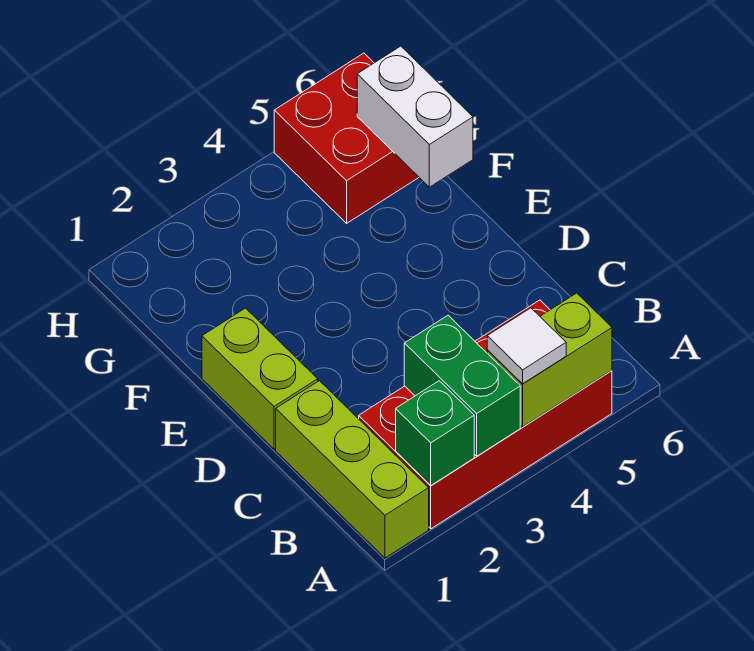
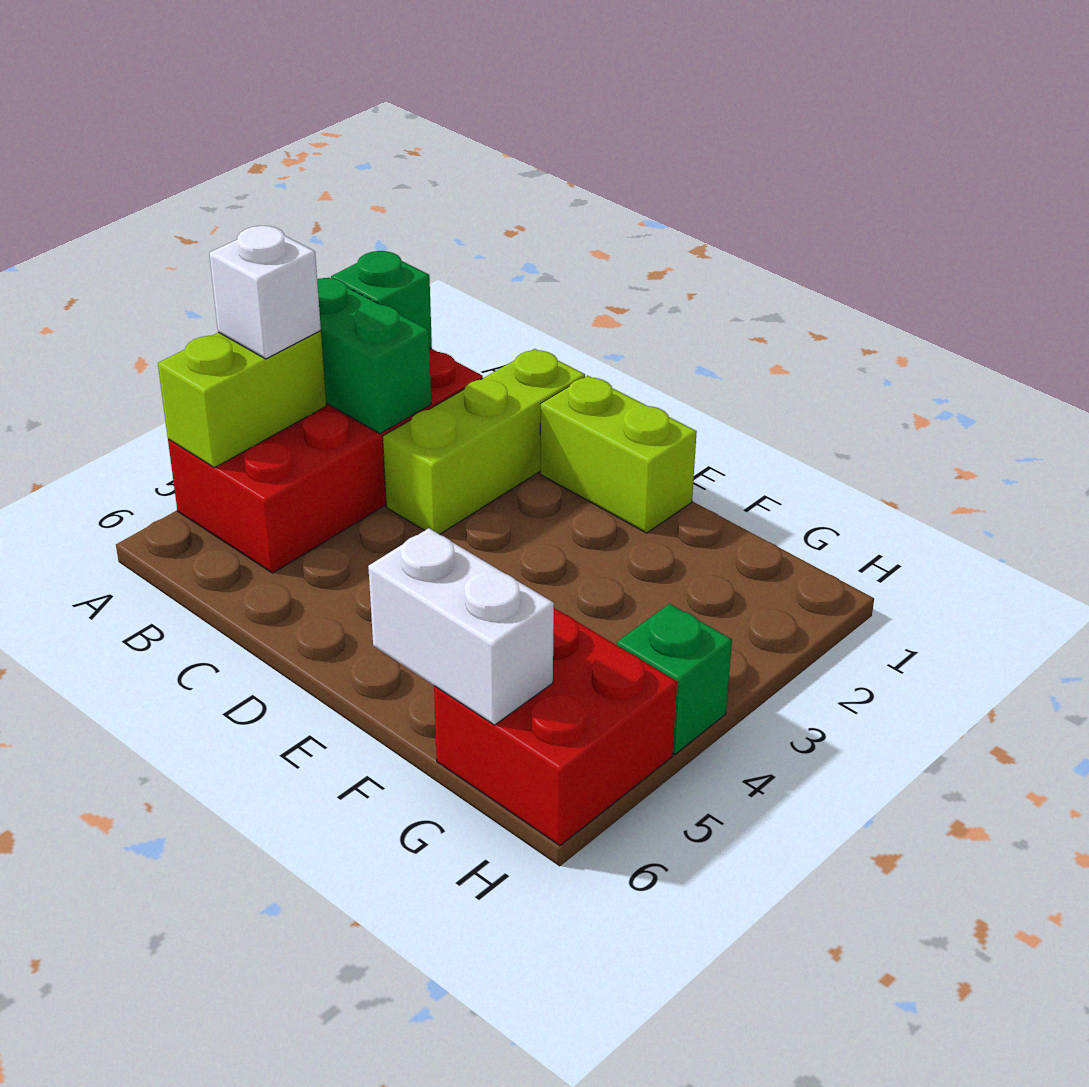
lime 1x3 brick [276,381,429,558] -> lime 1x3 brick turned to [383,349,585,534]
white 1x1 tile [487,308,566,384] -> white 1x1 brick [209,226,321,359]
none -> green 1x1 brick [617,604,732,754]

